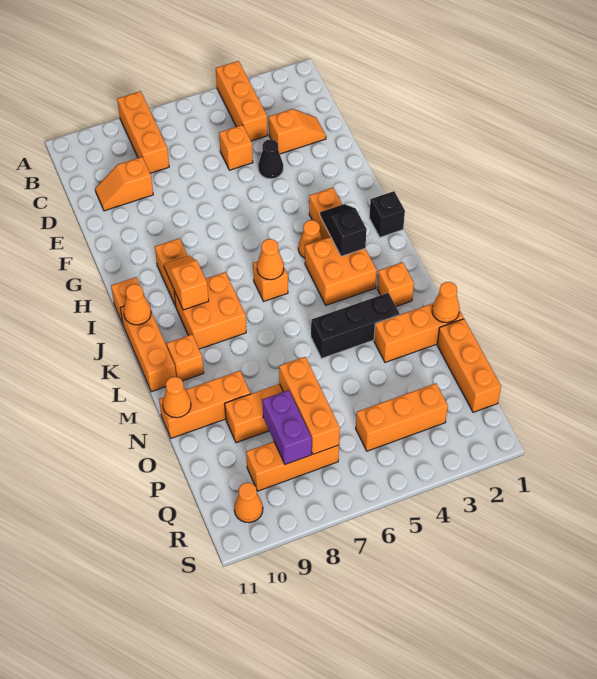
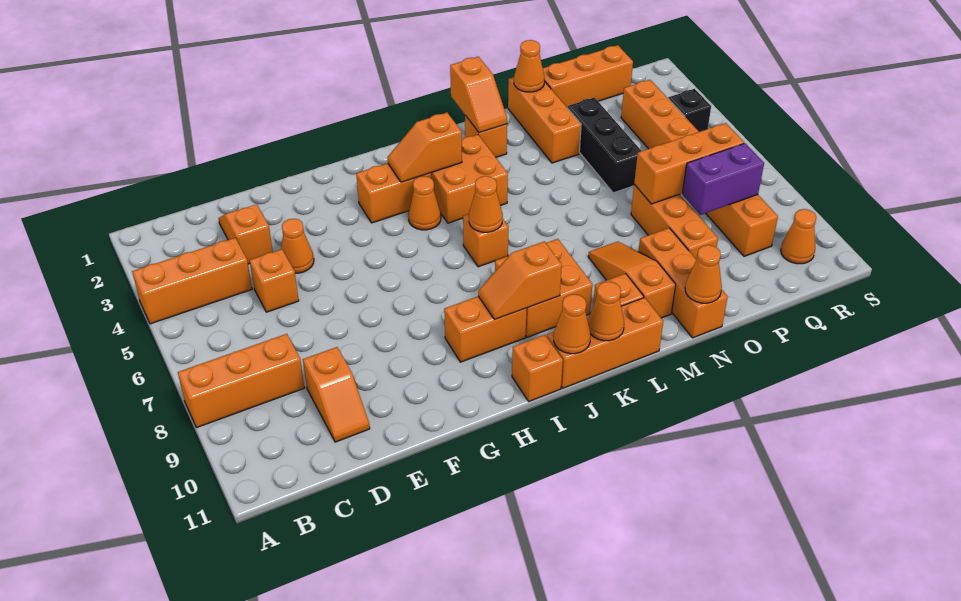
black 1x1 cone [258,139,283,179] -> orange 1x1 cone [281,219,314,273]
black 1x1 brick [369,191,405,237] -> black 1x1 brick moved to [668,89,711,132]
black 1x2 slope [320,204,367,256] -> orange 1x2 slope [387,113,462,182]
none -> orange 1x1 cone [588,282,624,341]
none -> orange 1x2 slope [450,57,507,133]
black 1x3 brick [311,293,400,359] -> black 1x3 brick moved to [567,97,641,193]
none -> orange 1x3 slope [588,242,676,318]

